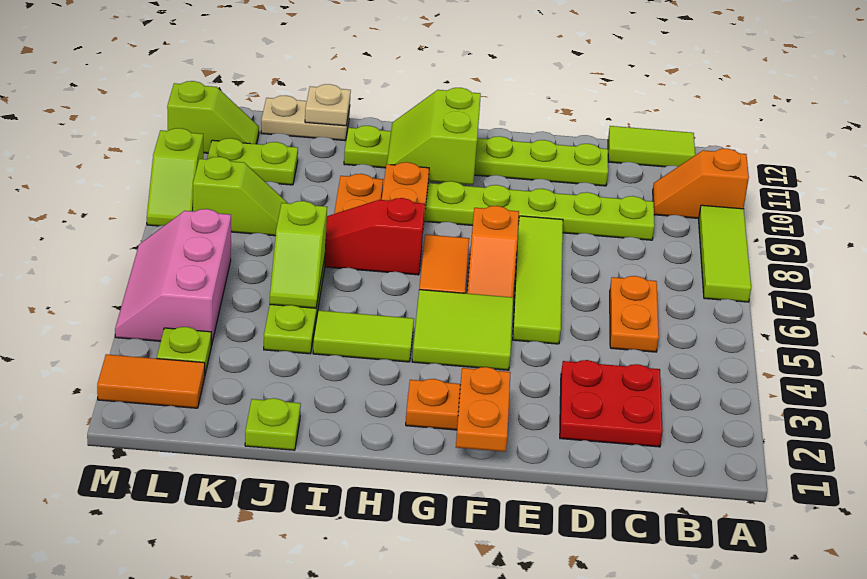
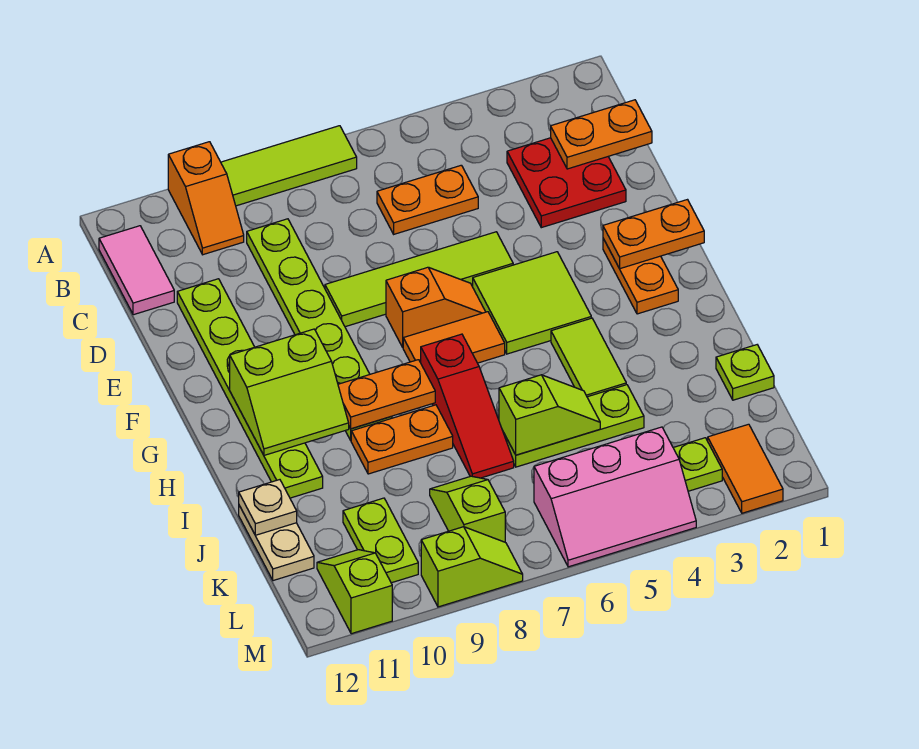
lime 1x2 tile [608,126,695,167] -> pink 1x2 tile [99,226,174,315]
none -> orange 1x2 plate [551,100,652,169]

